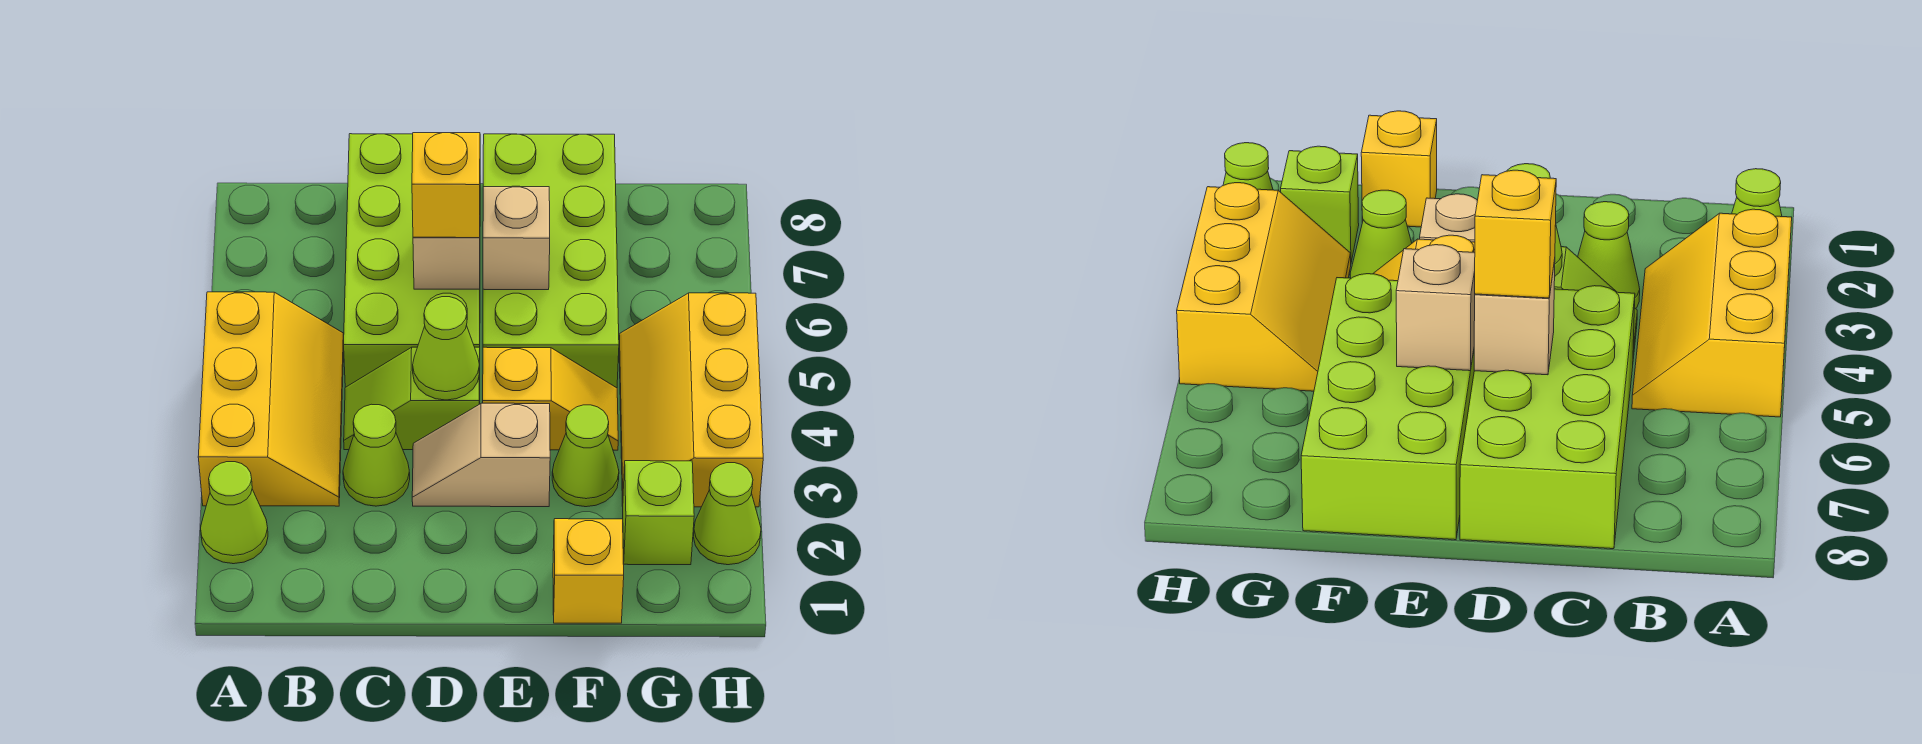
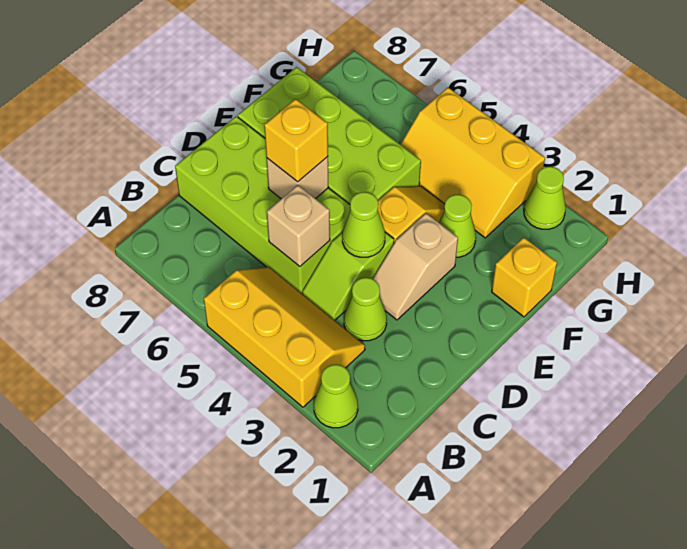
tan 1x1 brick [483,187,550,290] -> tan 1x1 brick moved to [267,185,330,267]
lime 1x1 brick [623,461,694,565] -> none

